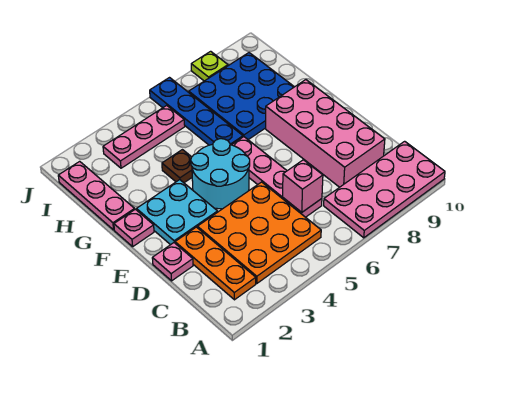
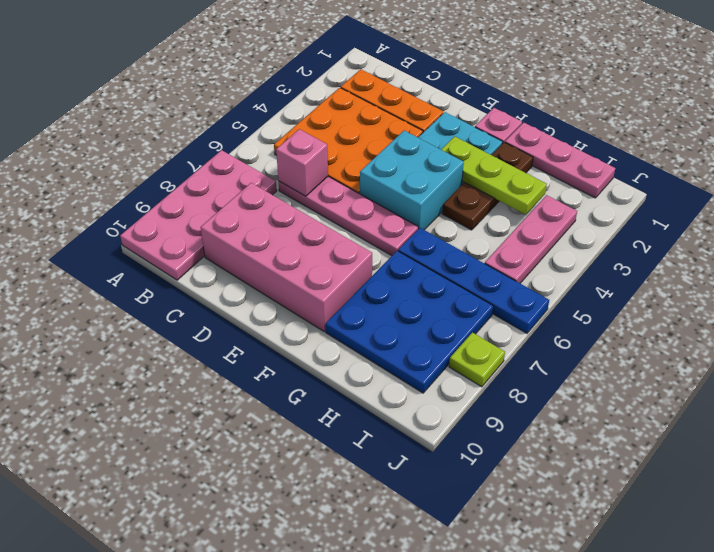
pink 1x1 plate [152,243,193,281] -> none
cyan 2x2 round brick [191,139,250,209] -> cyan 2x2 brick [360,131,464,230]
none -> lime 1x3 plate [441,137,547,215]
brown 1x1 plate [162,150,192,183] -> brown 1x3 plate [442,142,533,230]

